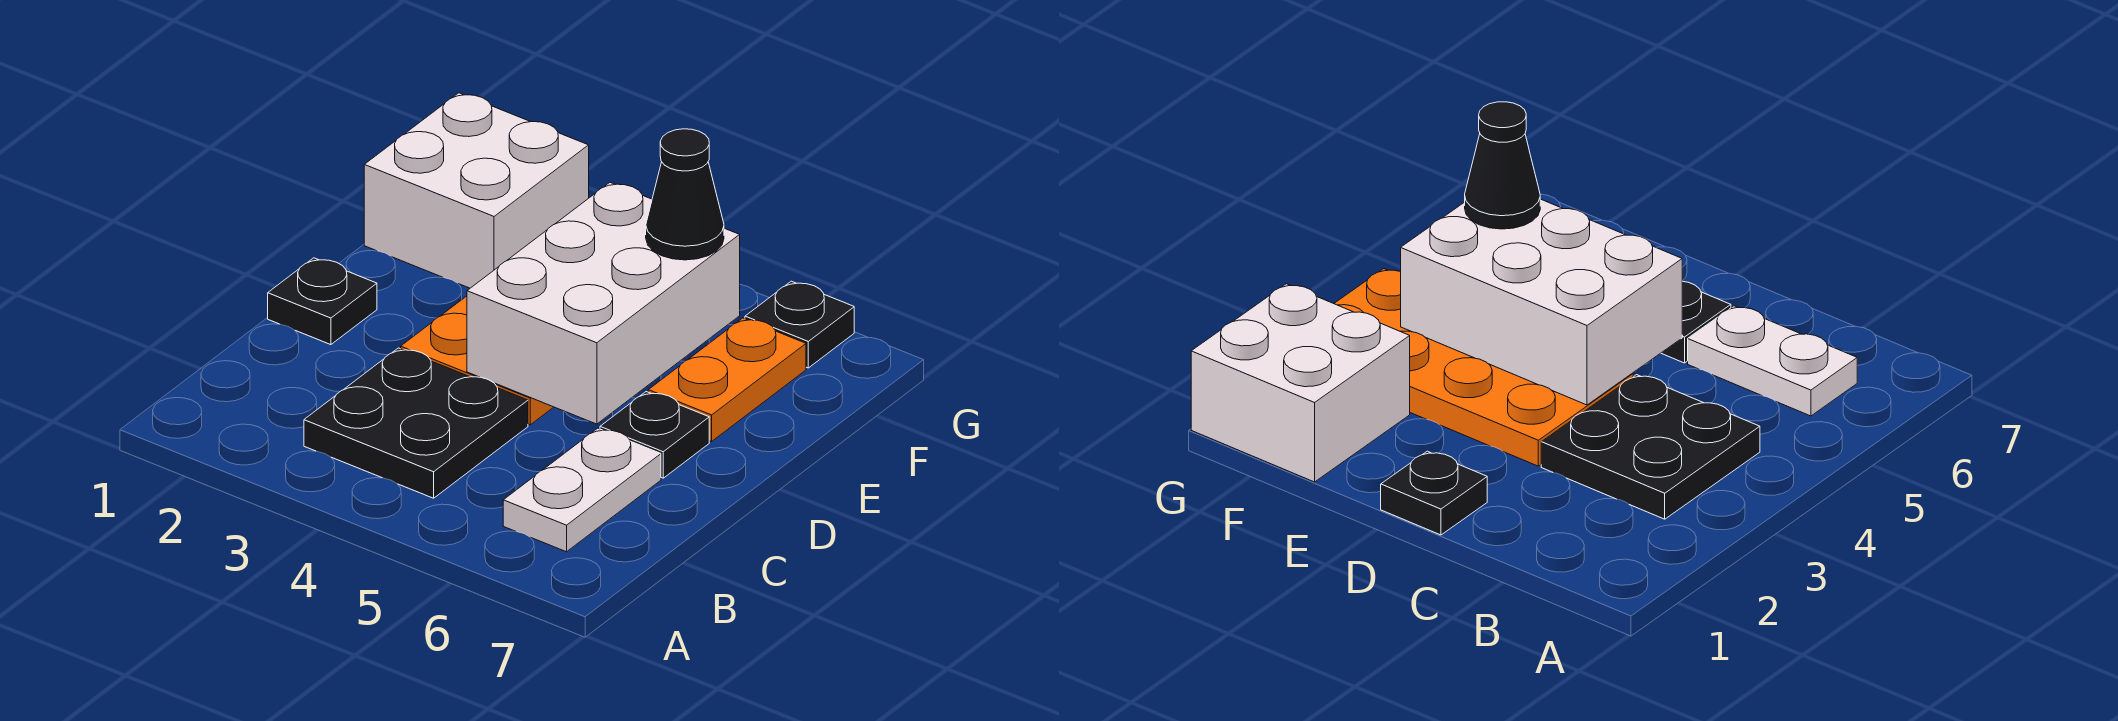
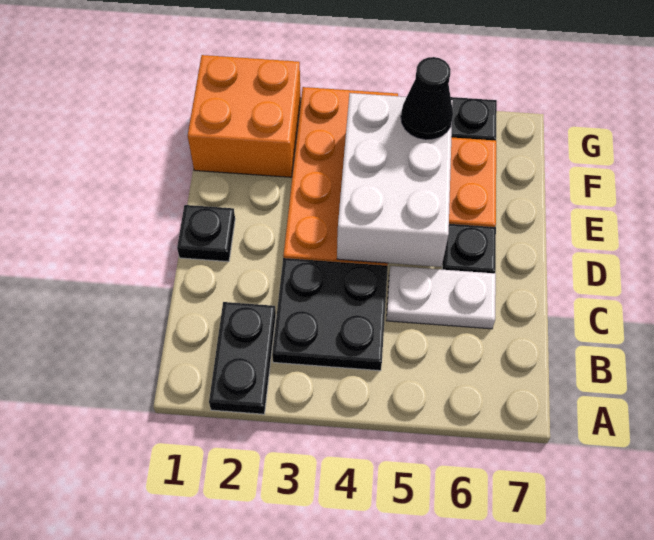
none -> black 1x2 plate [209,302,276,414]
white 1x2 plate [503,428,661,552] -> white 1x2 plate turned to [386,266,496,329]
white 2x2 brick [364,93,589,288] -> orange 2x2 brick [188,55,301,177]

